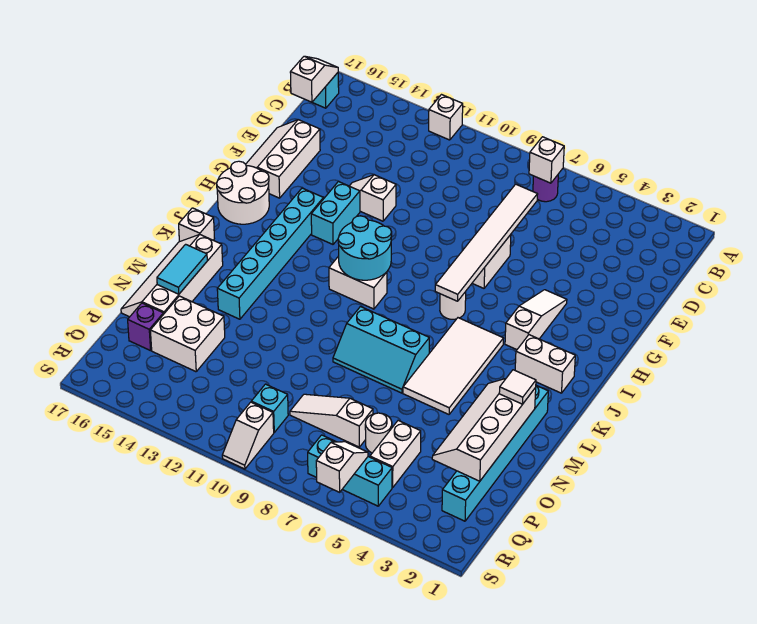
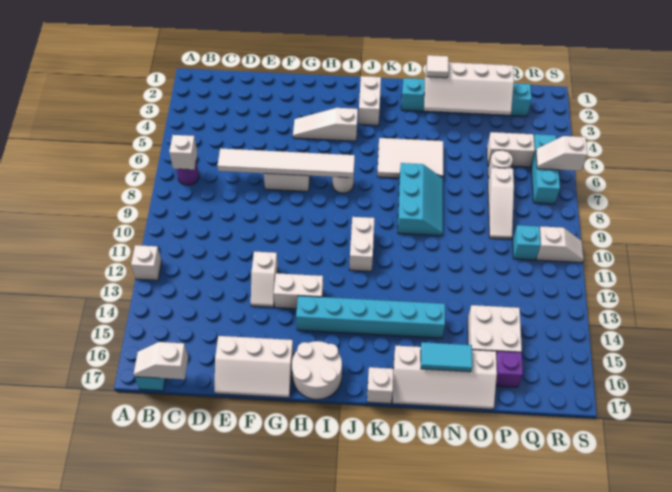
cyan 1x2 brick [311,182,360,244] -> white 1x2 brick [274,273,323,309]
cyan 2x2 round brick [338,216,392,280] -> none
white 2x4 tile [403,318,504,414] -> white 2x3 tile [377,138,443,178]

